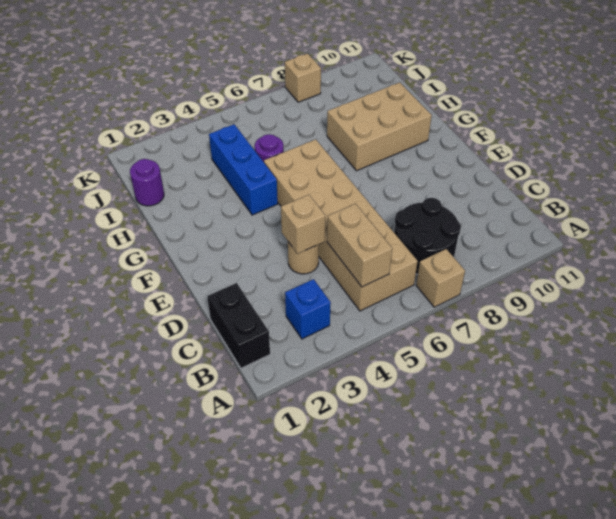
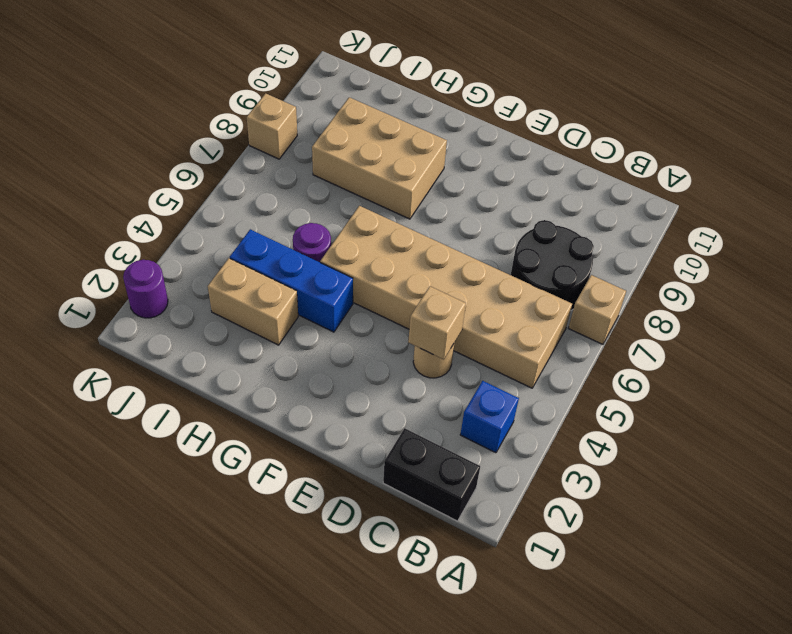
tan 1x2 brick [327,204,392,287] -> tan 1x2 brick moved to [208,258,298,345]
tan 2x3 brick [327,82,432,171] -> tan 2x3 brick turned to [312,97,447,219]
purple 1x1 round brick [130,159,164,206] -> purple 1x1 round brick moved to [123,260,168,318]

